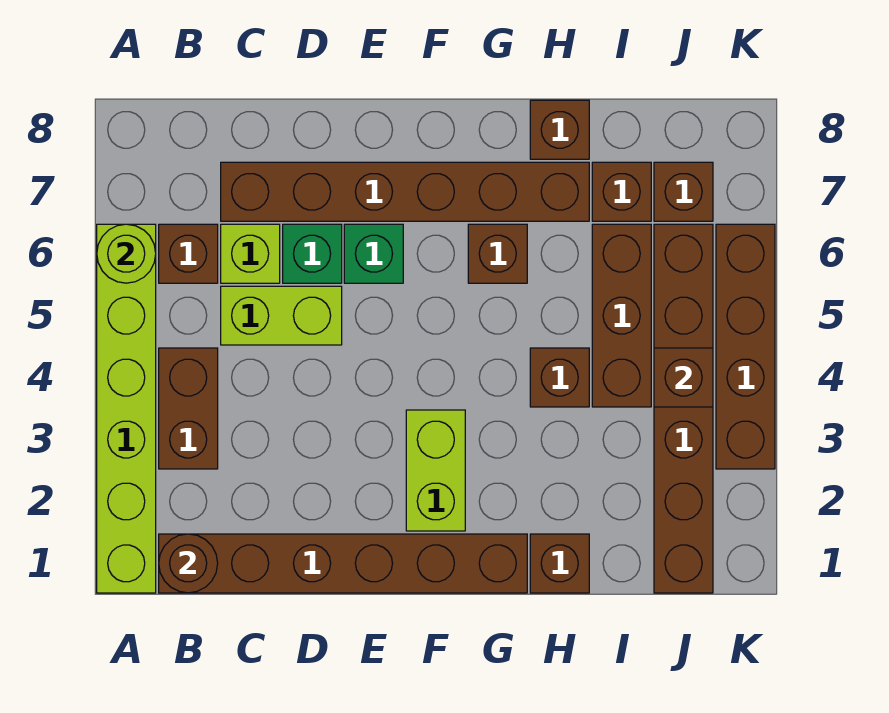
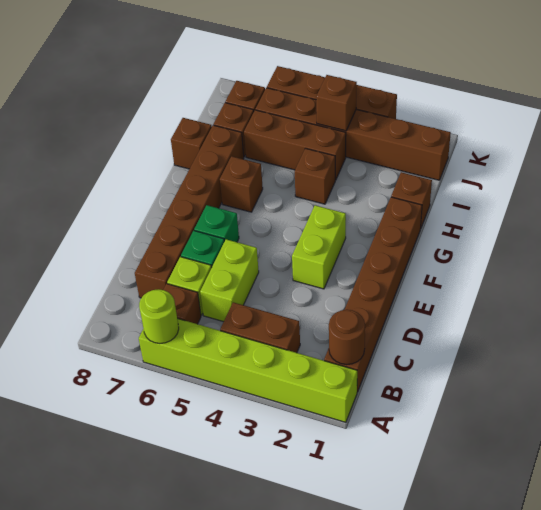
lime 1x2 brick [406,410,465,531] -> lime 1x2 brick turned to [292,205,346,289]

